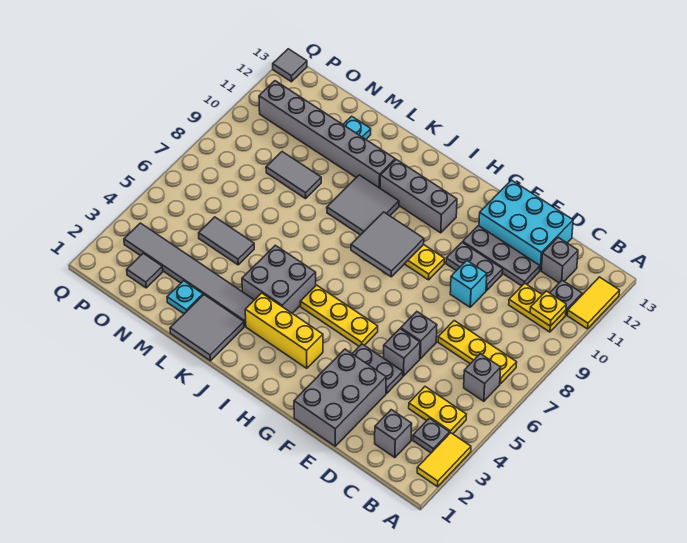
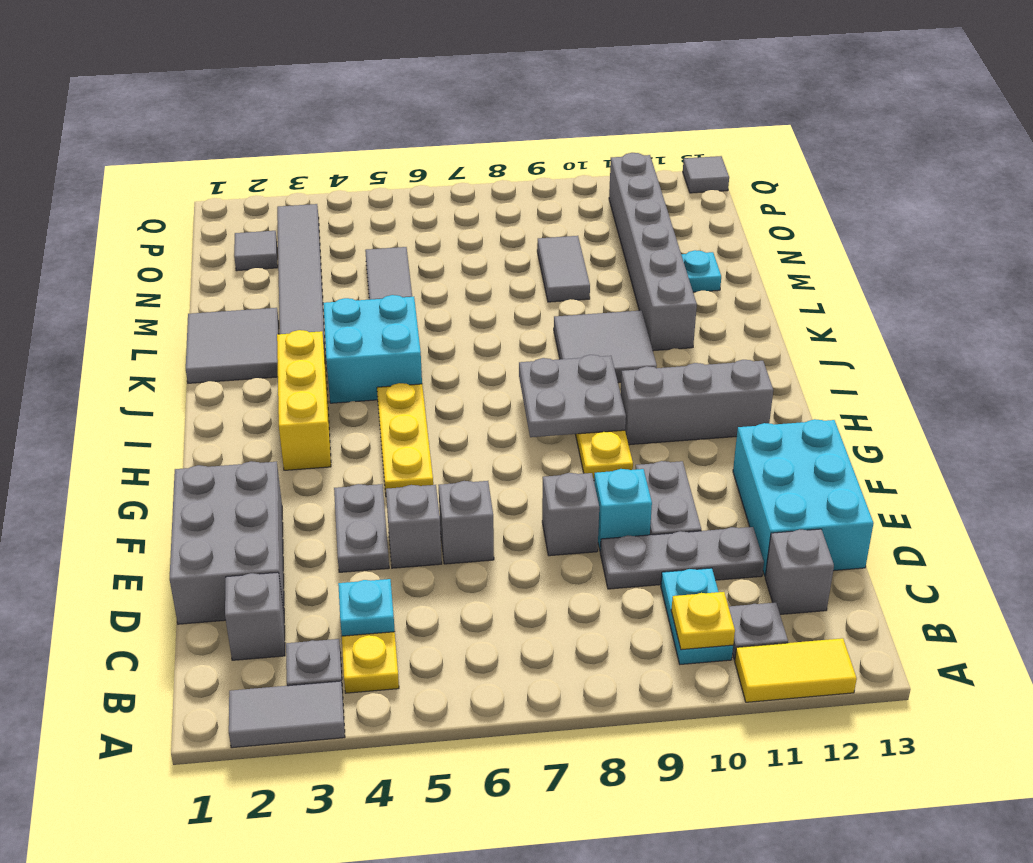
yellow 1x2 tile [417,433,471,487] -> grey 1x2 tile [229,681,345,748]
grey 1x1 brick [464,354,501,401] -> grey 1x1 brick moved to [542,473,599,556]
yellow 1x3 plate [438,321,517,384] -> none
yellow 1x2 plate [509,283,566,332] -> cyan 1x2 plate [661,568,733,664]
grey 1x3 plate [463,226,540,286] -> grey 1x3 plate turned to [600,527,764,589]
grey 2x3 brick [294,349,386,446] -> grey 2x3 brick turned to [170,461,284,624]
grey 2x2 tile [351,212,424,277] -> grey 2x2 plate [519,355,626,437]
grey 1x3 brick [380,160,457,233] -> grey 1x3 brick turned to [621,360,773,445]
grey 2x2 brick [242,245,316,313] -> cyan 2x2 brick [323,295,422,403]
cyan 1x1 plate [167,281,203,314] -> cyan 1x1 plate moved to [338,579,395,636]

